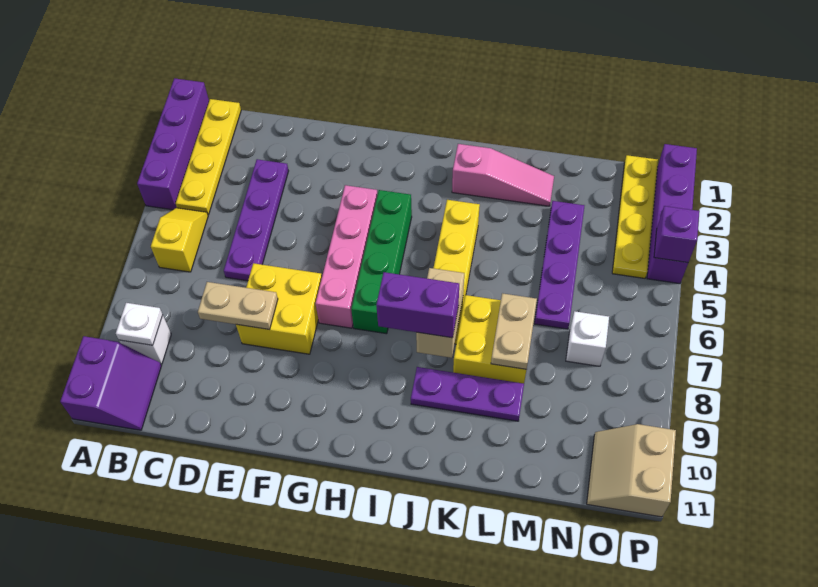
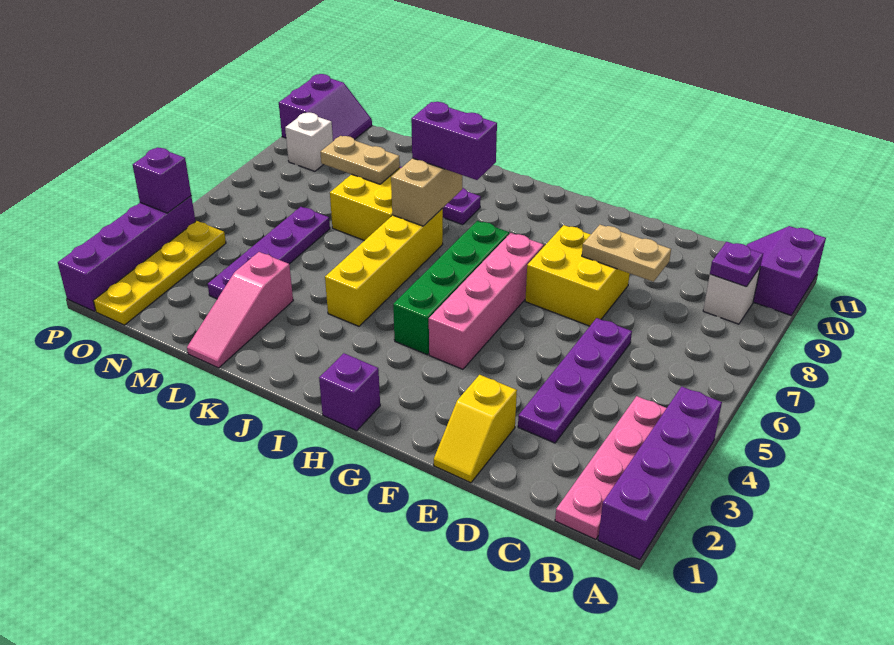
yellow 1x4 plate [176,99,241,215] -> pink 1x4 plate [555,396,666,540]
yellow 1x2 slope [151,208,208,272] -> yellow 1x2 slope moved to [434,375,517,483]
white 1x1 plate [116,303,163,345] -> purple 1x1 plate [710,242,763,287]
none -> purple 1x1 brick [319,353,380,431]
pink 1x3 slope [452,144,554,206] -> pink 1x3 slope turned to [187,252,293,368]
tan 1x2 plate [491,293,537,369] -> tan 1x2 plate turned to [320,136,400,184]
white 1x1 brick [566,311,609,366] -> white 1x1 brick moved to [285,113,333,171]
tan 2x2 slope [587,424,676,517] -> purple 2x2 slope [279,74,372,141]

